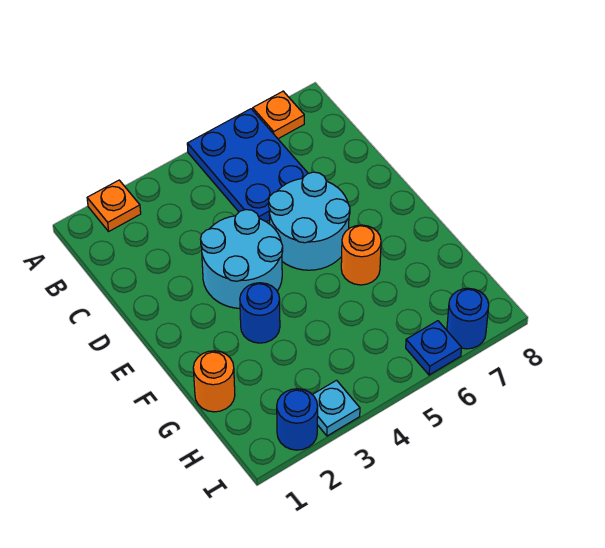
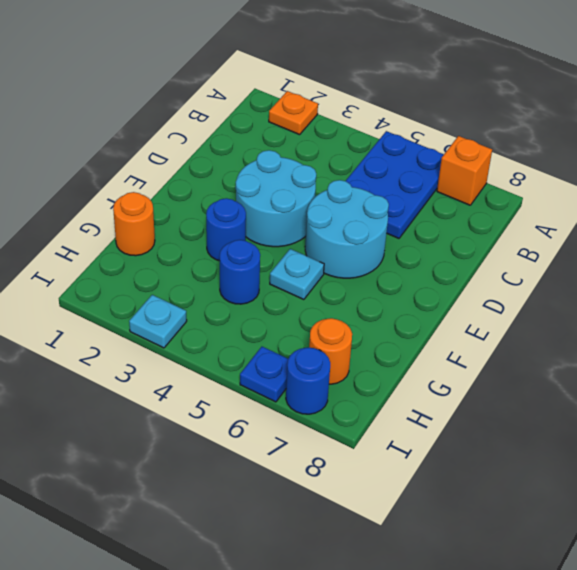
orange 1x1 plate [253,91,304,139] -> orange 1x1 brick [437,136,492,205]
none -> cyan 1x1 plate [270,249,324,300]
orange 1x1 round brick [341,225,381,285] -> orange 1x1 round brick moved to [309,318,352,384]
blue 1x1 round brick [277,389,318,450] -> blue 1x1 round brick moved to [220,240,260,304]

